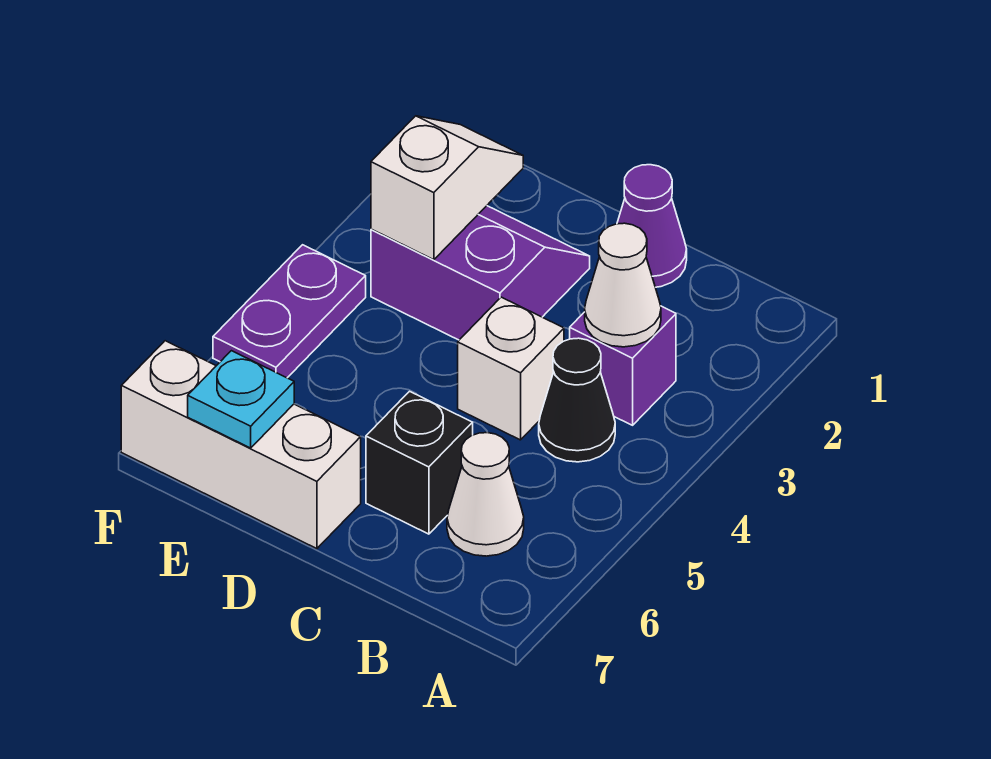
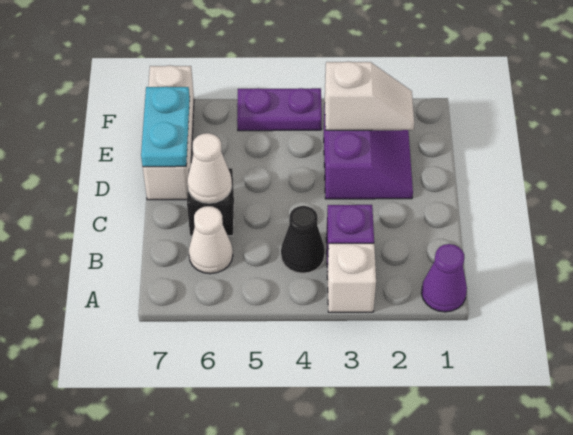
white 1x1 cone [585,223,661,347] -> white 1x1 cone moved to [187,133,232,203]
purple 1x1 cone [617,165,687,287] -> purple 1x1 cone moved to [422,244,467,312]
white 1x1 brick [458,297,564,440] -> white 1x1 brick moved to [327,243,376,312]
cyan 1x1 plate [188,351,294,448] -> cyan 1x2 plate [141,87,190,167]

